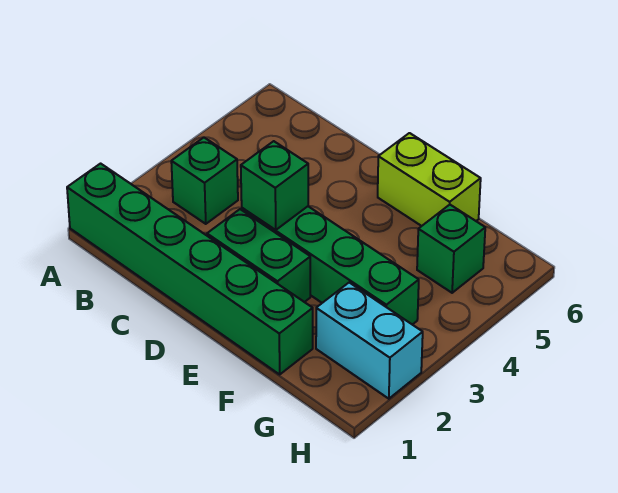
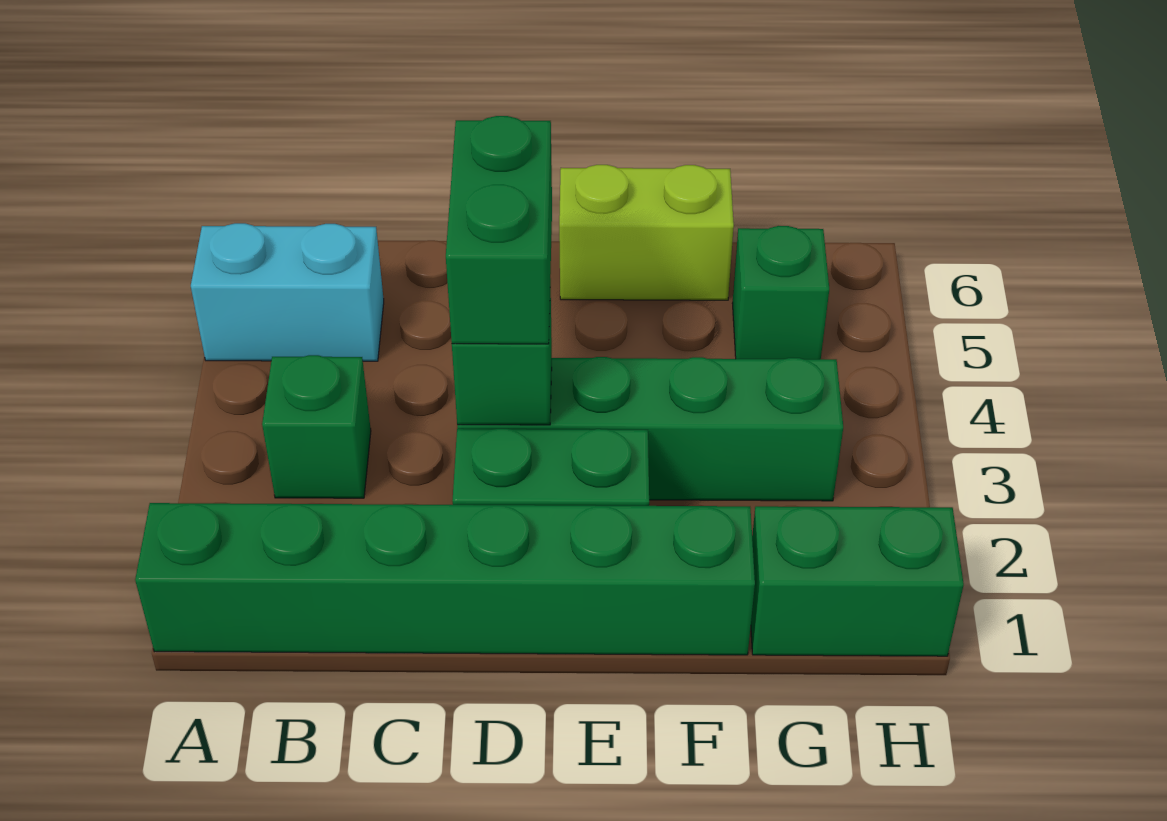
none -> green 1x2 brick [446,116,552,344]
none -> green 1x2 brick [751,506,964,656]
cyan 1x2 brick [316,282,423,399] -> cyan 1x2 brick moved to [191,223,384,361]

